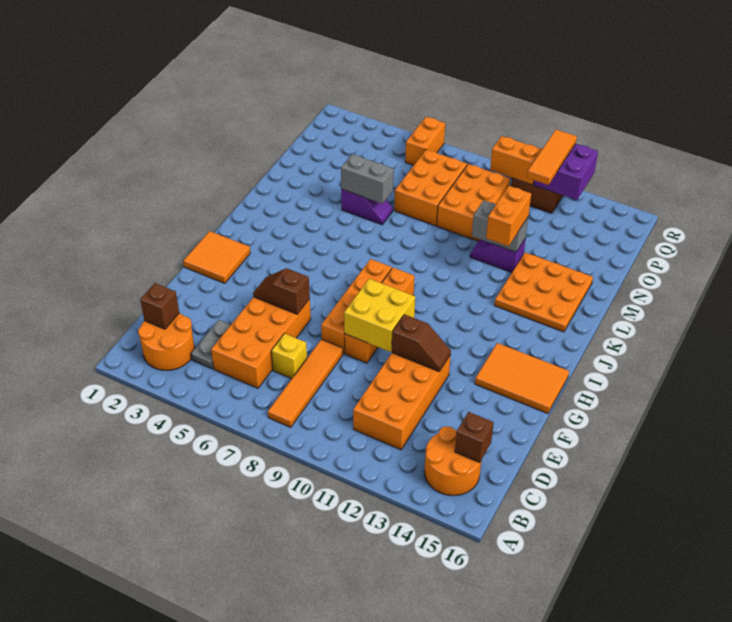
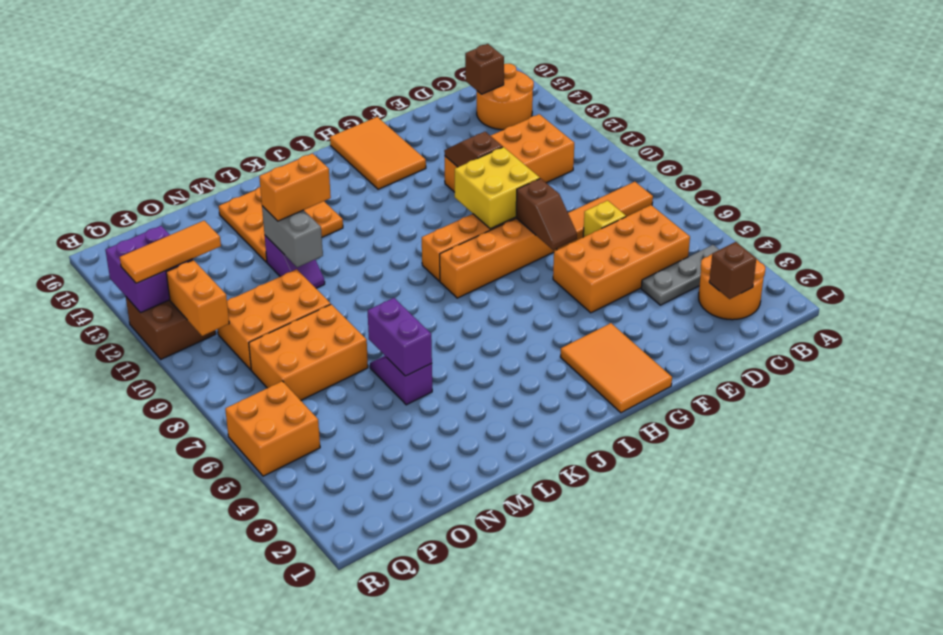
grey 1x2 plate [191,320,230,369] -> grey 1x3 plate [641,245,719,305]
brown 1x2 slope [253,268,310,314] -> brown 1x2 slope moved to [516,178,577,250]
orange 2x2 tile [183,231,250,283] -> orange 2x3 tile [560,323,672,413]
grey 1x2 brick [341,154,394,204] -> purple 1x2 brick [368,298,432,376]
orange 1x2 brick [405,117,445,165] -> orange 2x2 brick [225,381,320,476]

